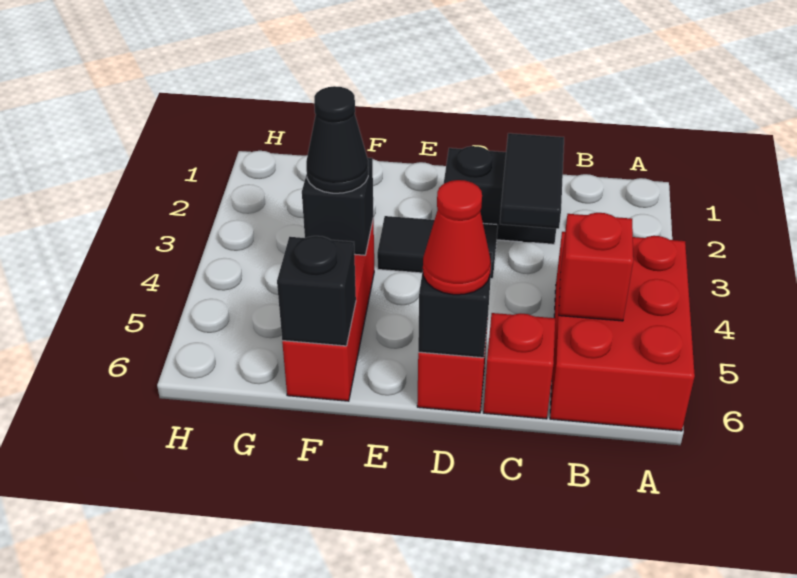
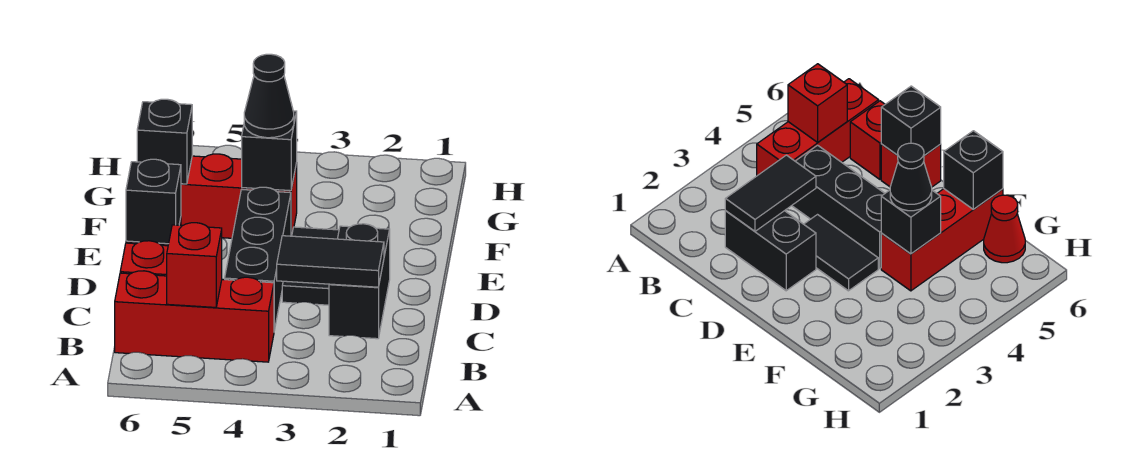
red 2x3 brick [550,232,695,431] -> red 1x3 brick [115,271,274,362]
none -> black 1x3 brick [225,187,291,330]
red 1x1 cone [423,180,491,295] -> red 1x1 cone moved to [984,195,1025,263]

